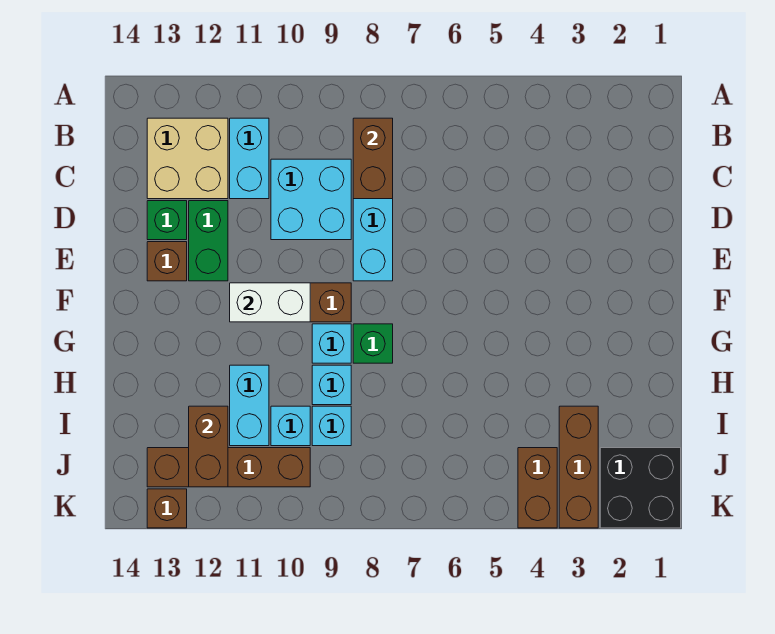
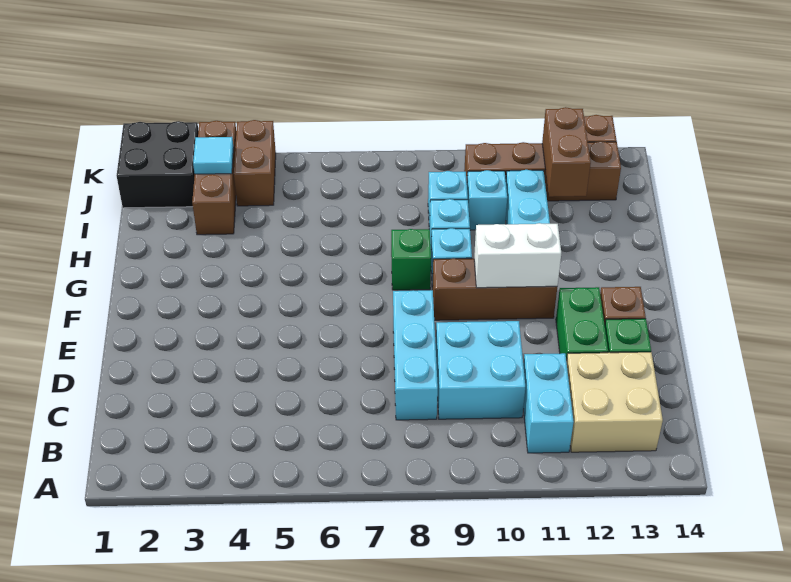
brown 1x2 brick [353,118,393,199] -> none
none -> cyan 1x1 tile [193,137,234,174]

